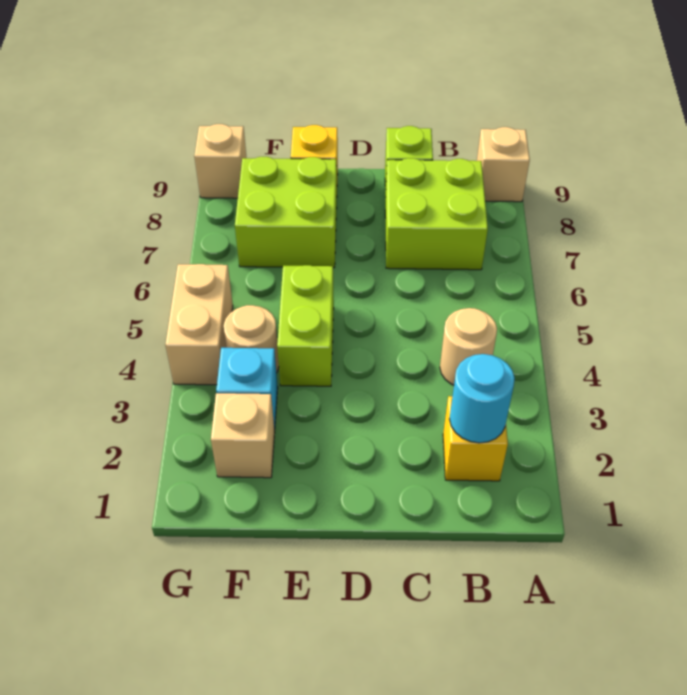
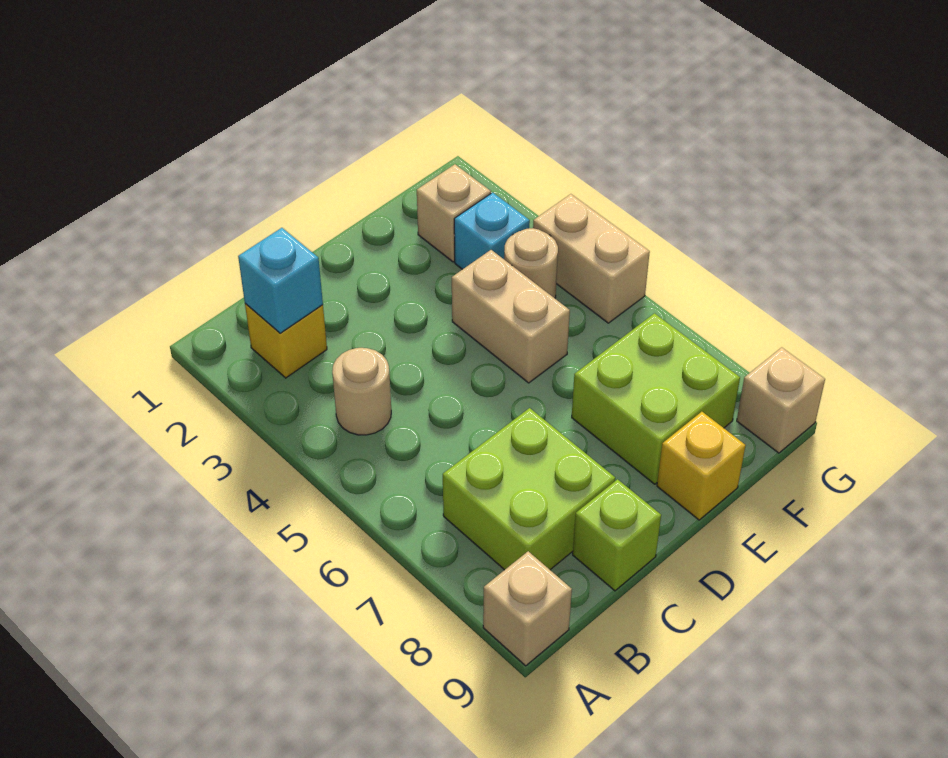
cyan 1x1 round brick [449,354,515,443] -> cyan 1x1 brick [238,228,323,333]
lime 1x2 brick [277,265,334,386] -> tan 1x2 brick [452,250,570,383]

